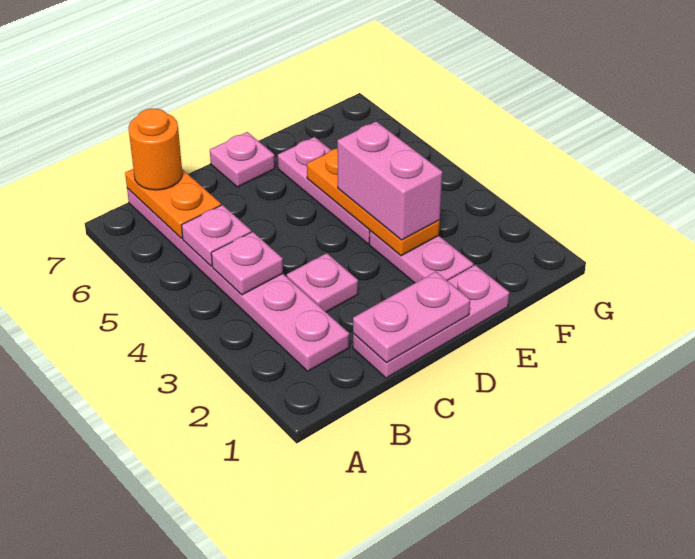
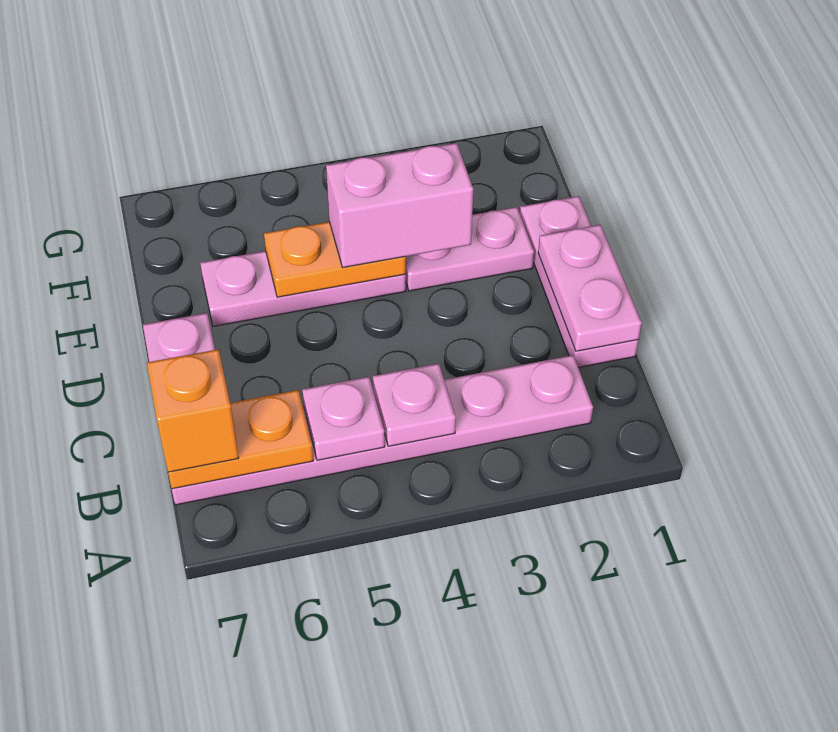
orange 1x1 round brick [128,109,182,190] -> orange 1x1 brick [147,349,239,472]
pink 1x1 plate [287,253,358,312] -> none
orange 1x3 plate [307,149,440,256] -> orange 1x2 plate [264,222,406,297]

